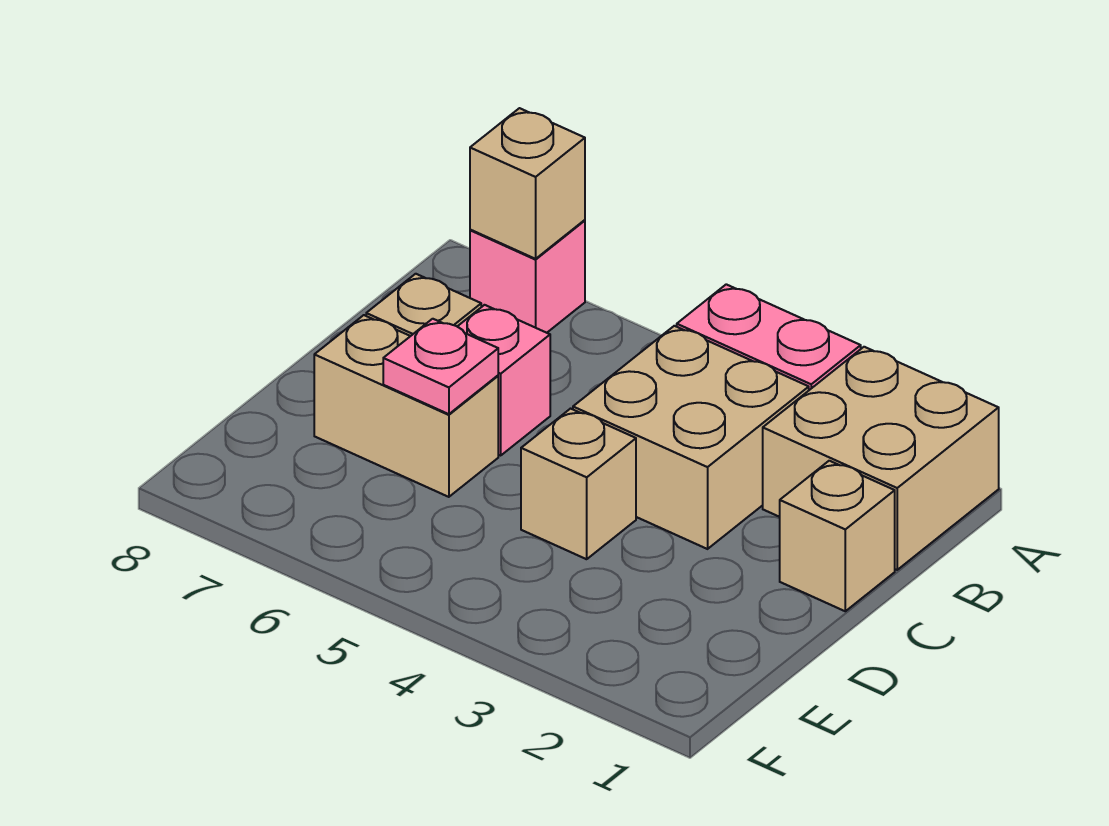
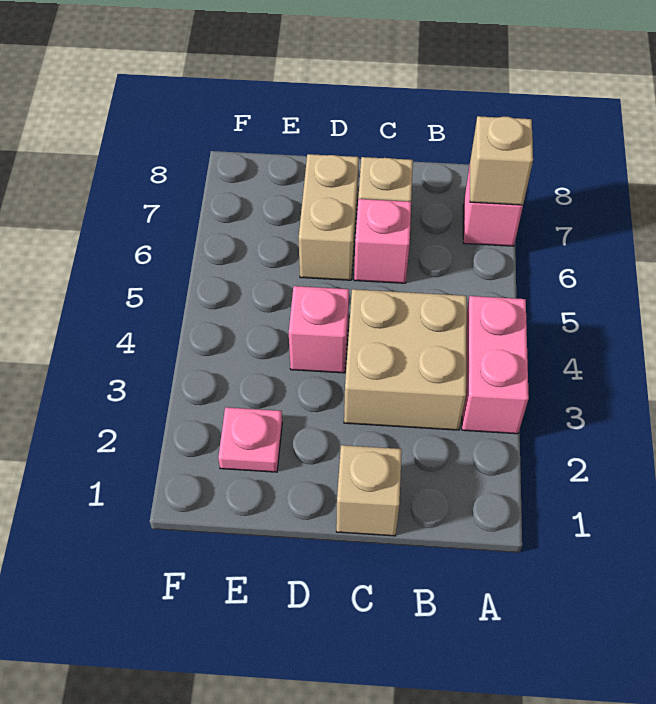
tan 2x2 brick [763,347,999,570] -> none
tan 1x1 brick [521,409,636,559] -> pink 1x1 brick [289,286,349,373]
pink 1x1 plate [383,319,498,414] -> pink 1x1 plate moved to [218,407,282,472]

